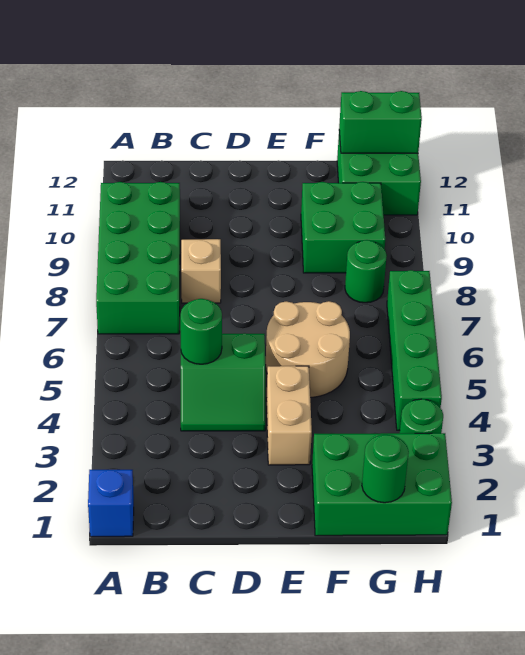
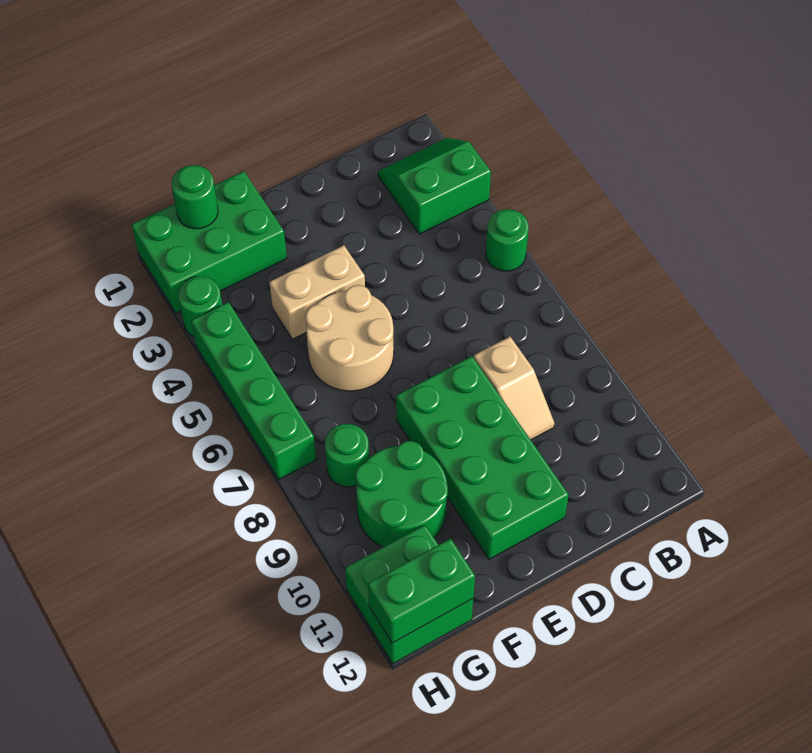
blue 1x1 brick [88,470,134,537] -> none
green 2x4 brick [96,182,180,334] -> green 2x4 brick moved to [396,356,569,559]
green 2x2 slope [181,333,265,431] -> green 2x2 slope moved to [378,138,491,234]
green 1x1 round brick [180,299,222,364] -> green 1x1 round brick moved to [486,209,529,271]
tan 1x2 brick [266,366,312,465] -> tan 1x2 brick turned to [269,245,365,339]
green 2x2 brick [301,182,385,273] -> green 2x2 round brick [356,441,448,547]

